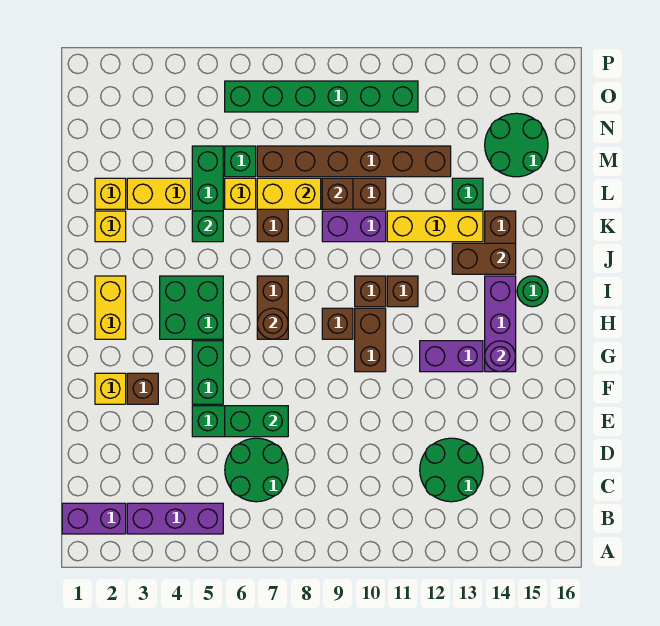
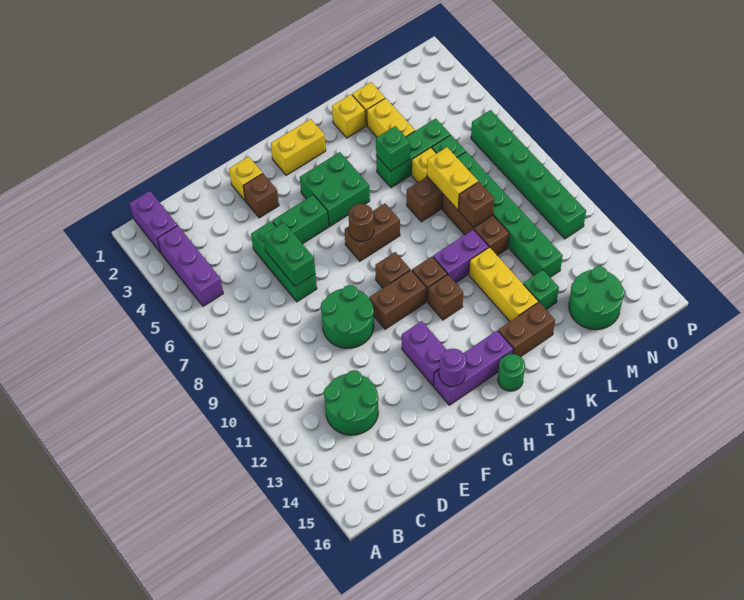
green 2x2 round brick [225,438,288,502] -> green 2x2 round brick moved to [320,285,374,348]
brown 1x2 brick [452,243,516,274] -> none
purple 1x2 brick [322,211,386,242] -> purple 1x2 brick turned to [433,229,489,283]
brown 1x6 brick [257,146,451,177] -> green 1x6 brick [457,152,563,277]

